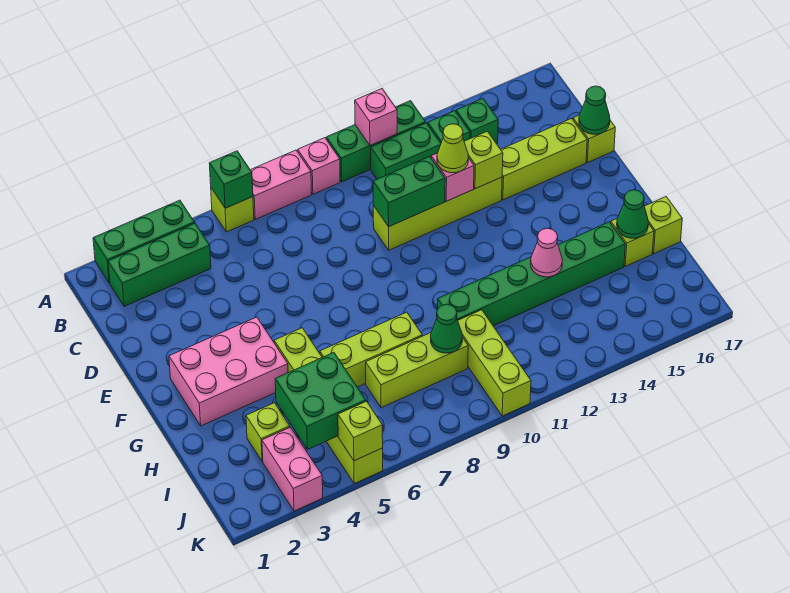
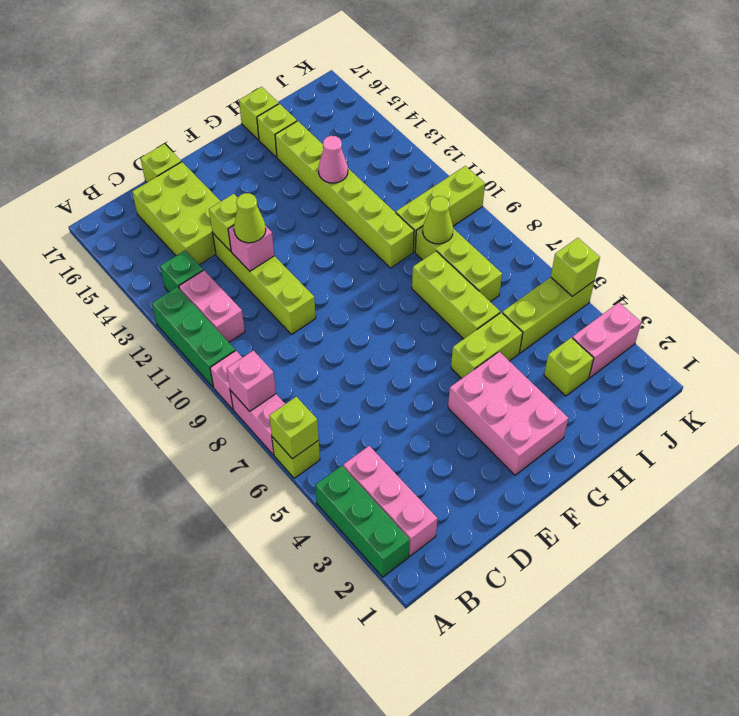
green 1x1 brick [209,151,253,208] -> lime 1x1 brick [269,397,319,459]
pink 1x1 brick [355,89,397,146] -> pink 1x1 brick moved to [227,350,276,411]
green 1x3 brick [108,223,211,306] -> pink 1x3 brick [343,446,437,556]
green 1x2 brick [371,123,441,179] -> pink 1x2 brick [179,270,245,342]
green 1x1 brick [456,98,498,144] -> none
green 1x2 brick [373,156,445,227] -> none
lime 1x3 brick [501,118,587,200] -> lime 2x3 brick [132,162,221,265]
green 1x1 cone [579,86,610,134] -> none
green 1x6 brick [438,222,625,326] -> lime 1x6 brick [275,121,414,268]
green 1x1 cone [617,190,648,238] -> none
green 2x2 brick [275,352,366,450] -> none
green 1x1 cone [431,304,462,353] -> lime 1x1 cone [423,196,453,244]

